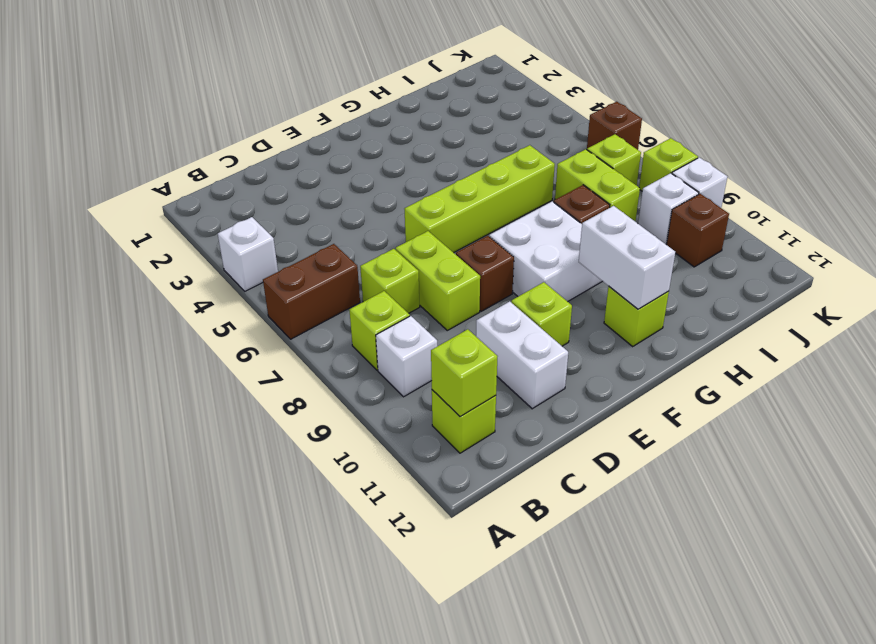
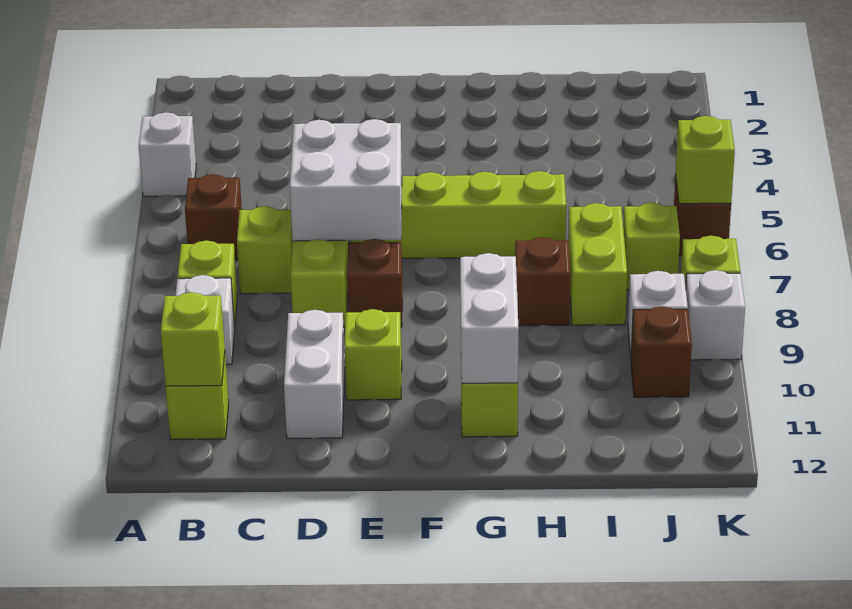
brown 1x2 brick [263,244,360,339] -> brown 1x1 brick [185,174,242,260]
white 2x2 brick [489,201,602,302] -> white 2x2 brick moved to [290,119,402,241]
none -> lime 1x1 brick [676,116,735,204]

